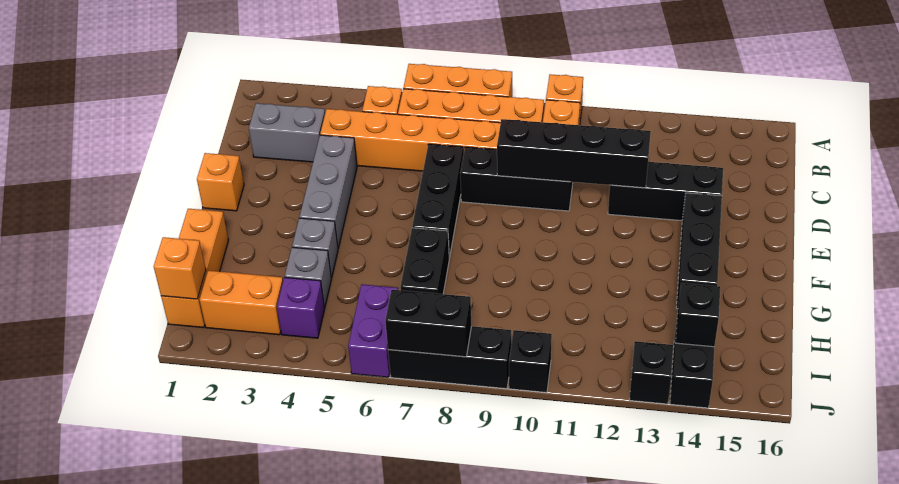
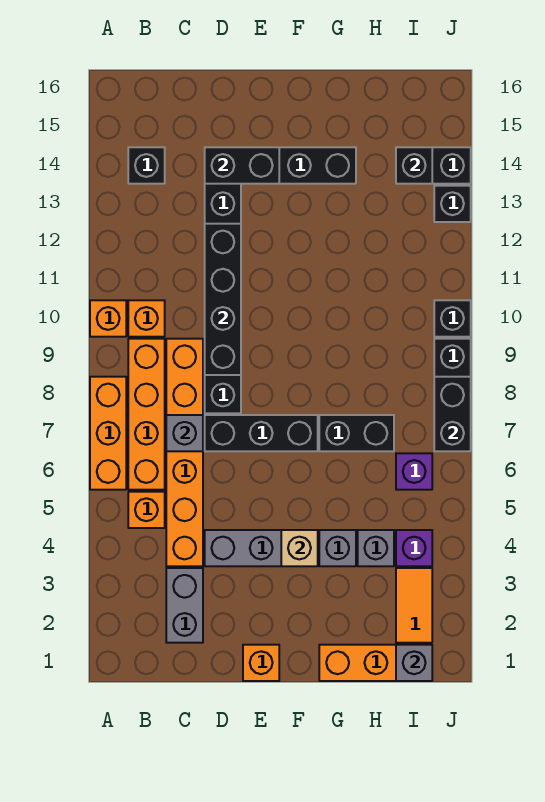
none -> black 1x1 brick [128,147,165,184]
none -> grey 1x1 brick [166,415,203,451]
none -> black 1x2 brick [205,147,279,184]
none -> tan 1x1 brick [281,530,318,566]
orange 1x1 brick [154,237,206,299] -> grey 1x1 brick [396,645,432,681]
orange 1x2 brick [200,271,283,335] -> orange 1x2 tile [396,568,432,643]
purple 1x2 brick [348,284,398,377] -> purple 1x1 brick [396,453,432,490]

